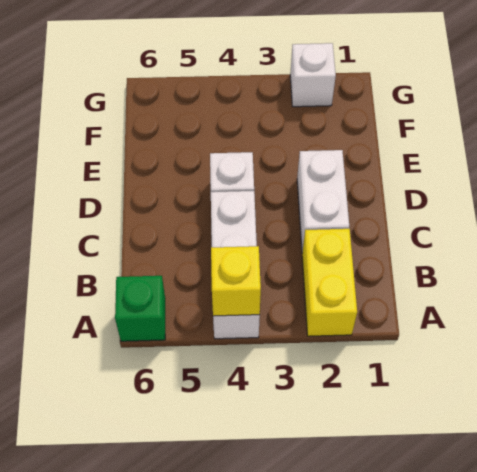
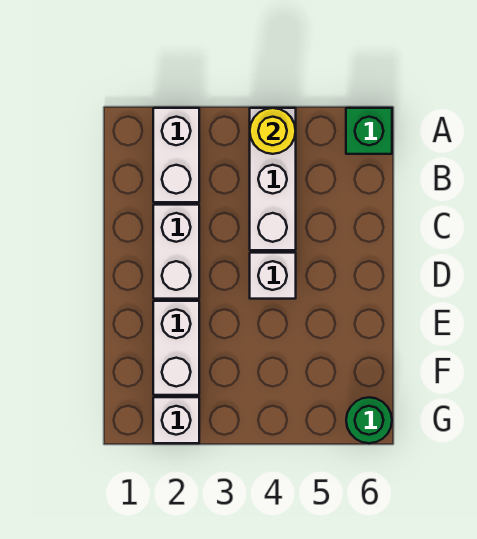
yellow 1x2 brick [302,229,357,336] -> white 1x2 brick [153,108,199,202]
yellow 1x1 brick [211,246,261,316] -> yellow 1x1 round brick [250,108,296,154]
none -> white 1x2 brick [153,301,199,395]
none -> green 1x1 round brick [346,397,392,443]

